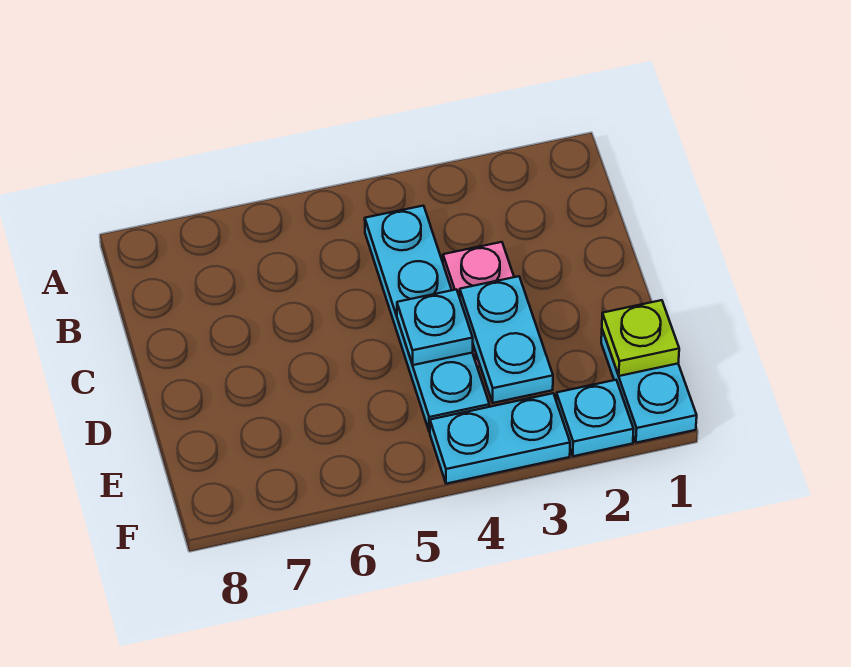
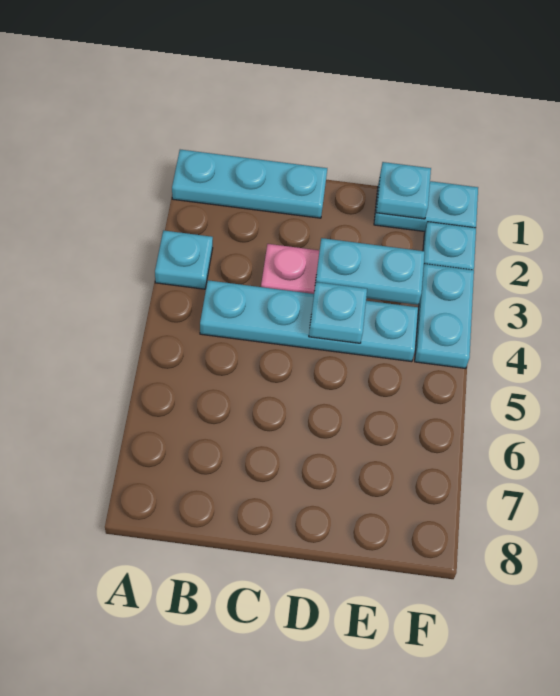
none -> cyan 1x3 plate [172,150,327,218]
none -> cyan 1x1 plate [155,230,213,289]
lime 1x1 plate [602,300,679,376] -> cyan 1x1 plate [376,162,431,219]

